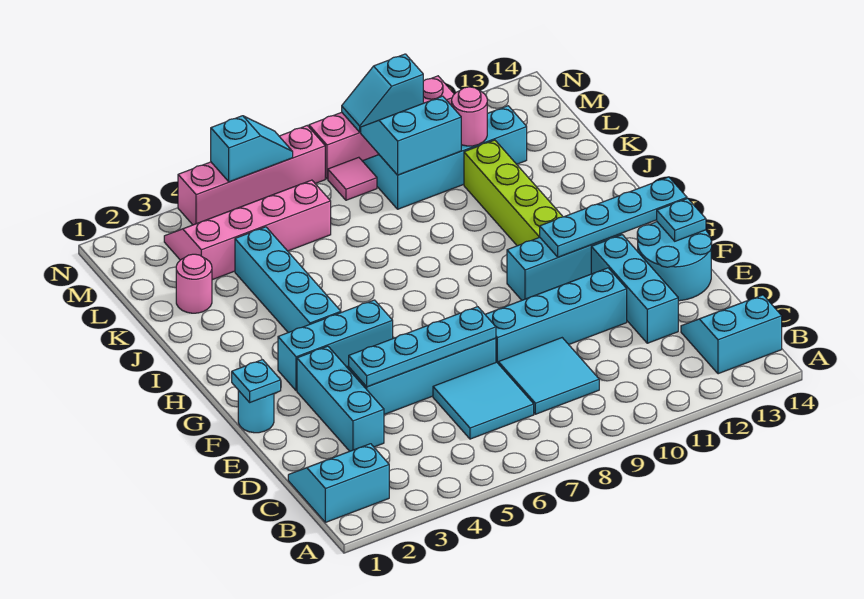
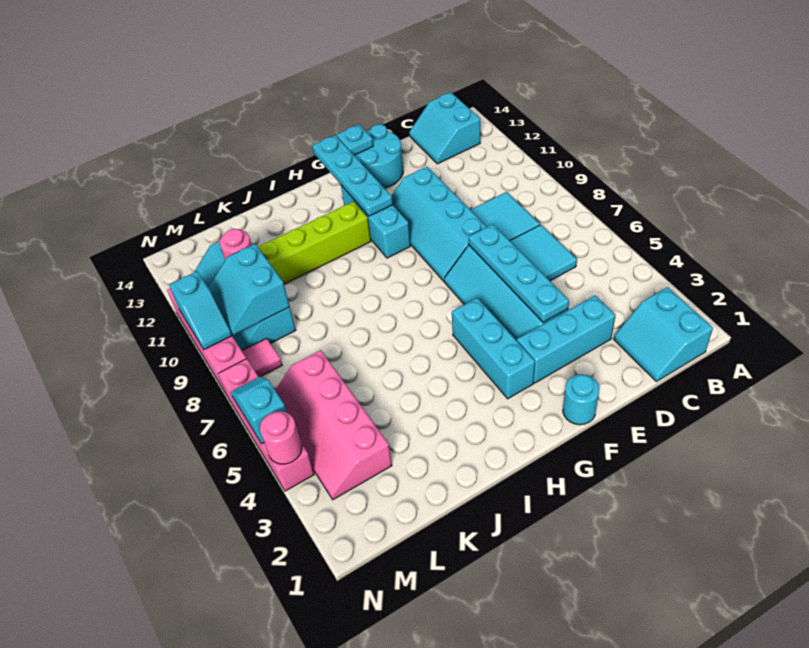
cyan 1x3 brick [591,235,678,343] -> none
cyan 1x1 plate [232,360,281,402] -> none
cyan 1x4 brick [235,227,341,333] -> none
pink 1x1 round brick [176,254,212,313] -> pink 1x1 round brick moved to [260,411,302,464]

